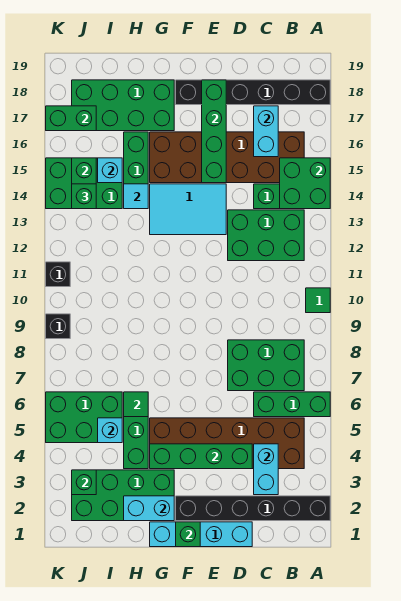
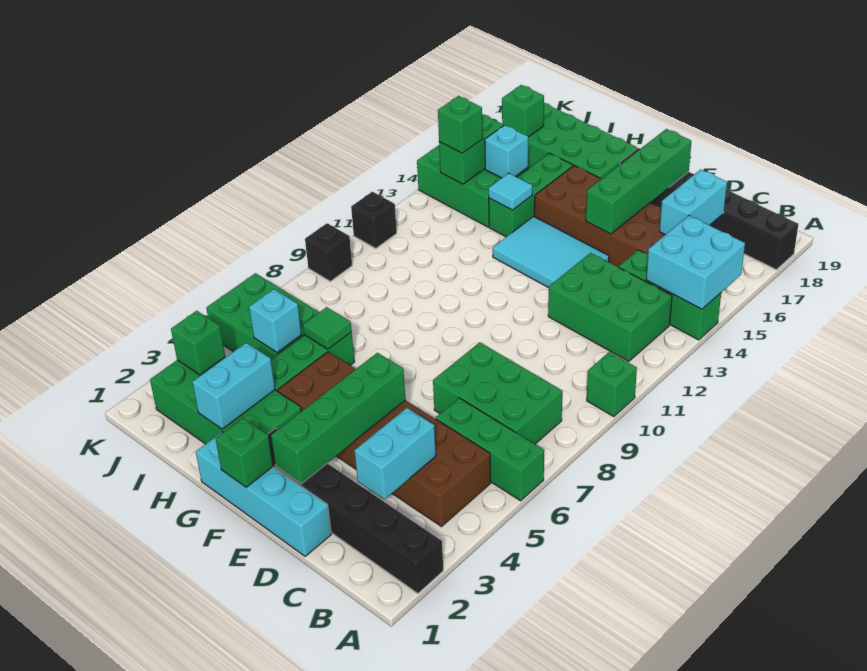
green 1x1 tile [306,288,330,313] -> green 1x1 brick [587,352,637,417]
green 2x2 brick [280,158,330,209] -> cyan 2x2 brick [646,216,745,309]
green 1x4 brick [150,444,252,469] -> green 1x4 brick turned to [271,353,406,484]
cyan 1x2 brick [124,496,174,521] -> cyan 1x2 brick turned to [193,343,275,429]
green 1x2 brick [46,106,96,131] -> green 1x1 brick [502,85,544,137]

